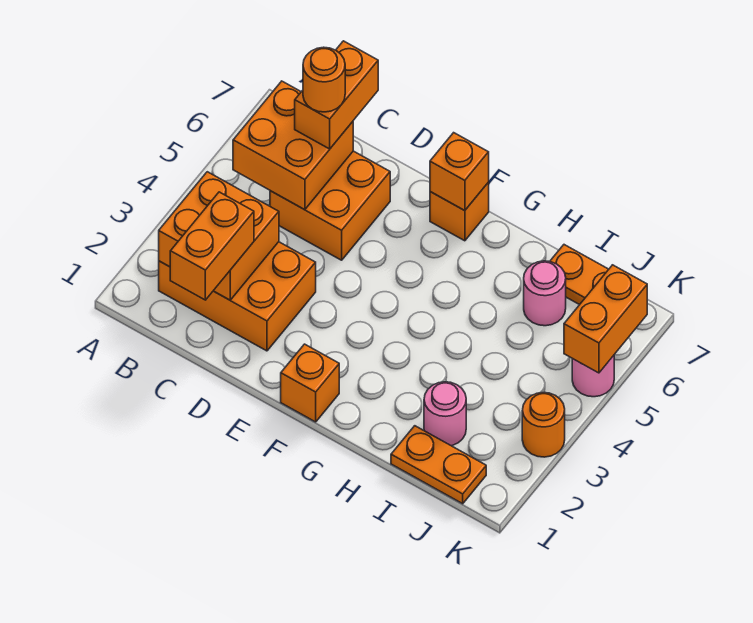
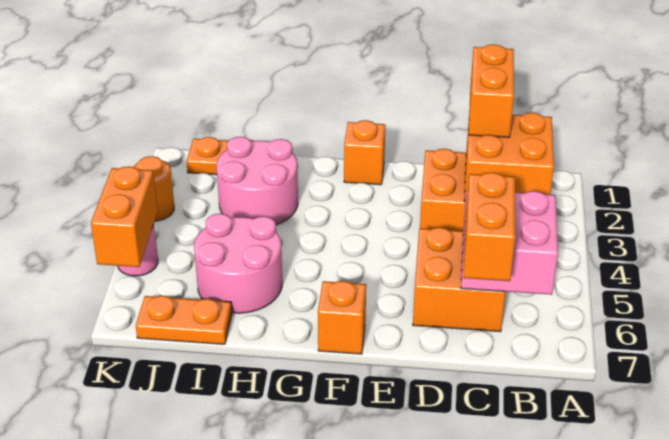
orange 2x2 brick [233,81,353,210] -> pink 2x2 brick [461,190,558,295]
orange 1x1 round brick [303,47,345,112] -> none
orange 1x1 brick [430,133,489,211] -> none
pink 1x1 round brick [424,382,466,446] -> pink 2x2 round brick [217,137,298,225]
pink 1x1 round brick [524,261,566,326] -> pink 2x2 round brick [194,214,282,313]

